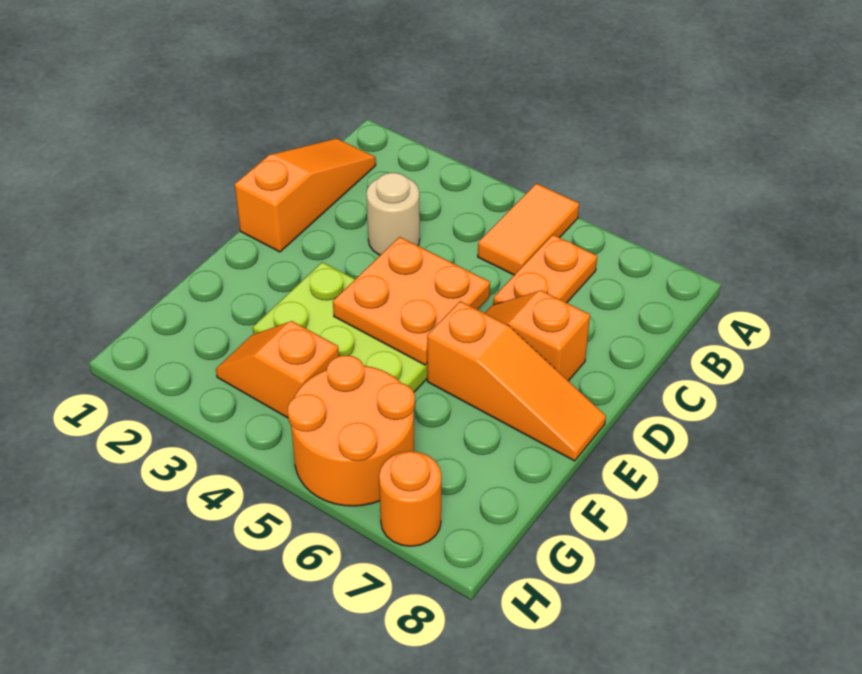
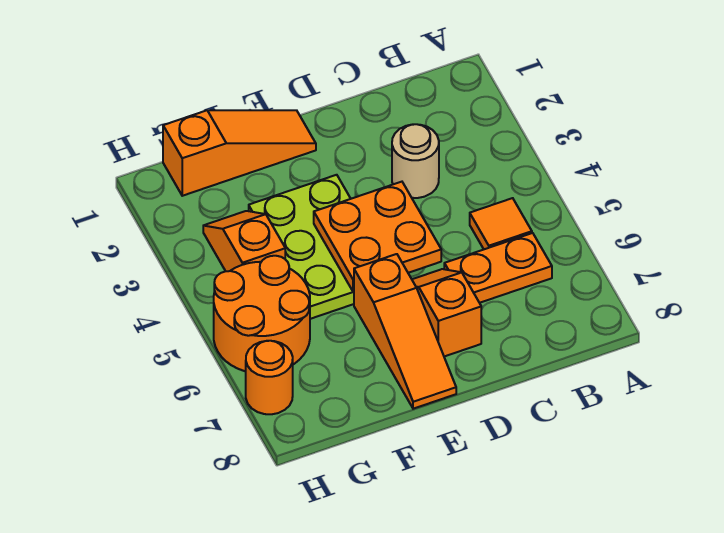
orange 1x2 tile [478,183,579,275] -> orange 1x1 tile [470,198,532,249]
orange 1x3 slope [235,139,376,252] -> orange 1x3 slope moved to [163,110,316,196]

